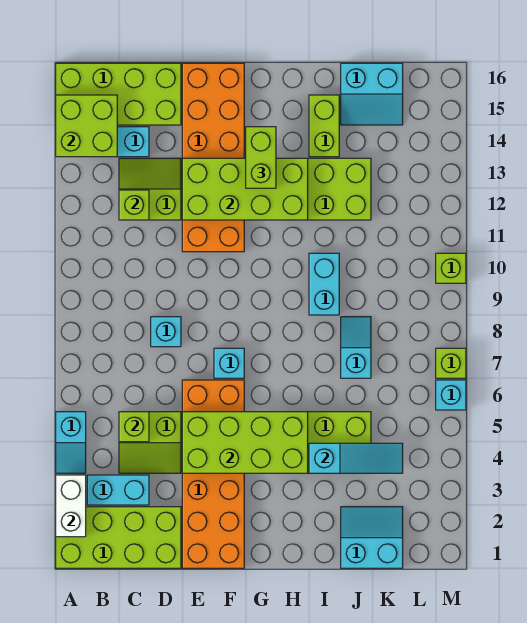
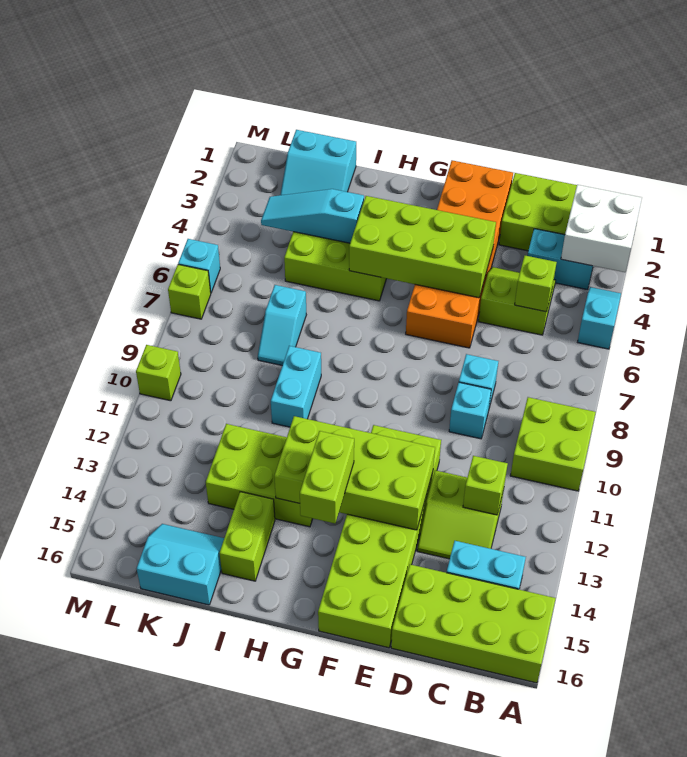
white 1x2 brick [56,475,86,537] -> white 2x2 brick [561,185,642,272]
lime 2x2 brick [56,95,117,157] -> lime 2x2 brick moved to [510,397,596,491]
orange 2x6 brick [182,63,244,252] -> lime 2x6 brick [318,425,441,648]
cyan 1x1 brick [214,348,244,378] -> cyan 1x1 brick moved to [449,382,491,439]

